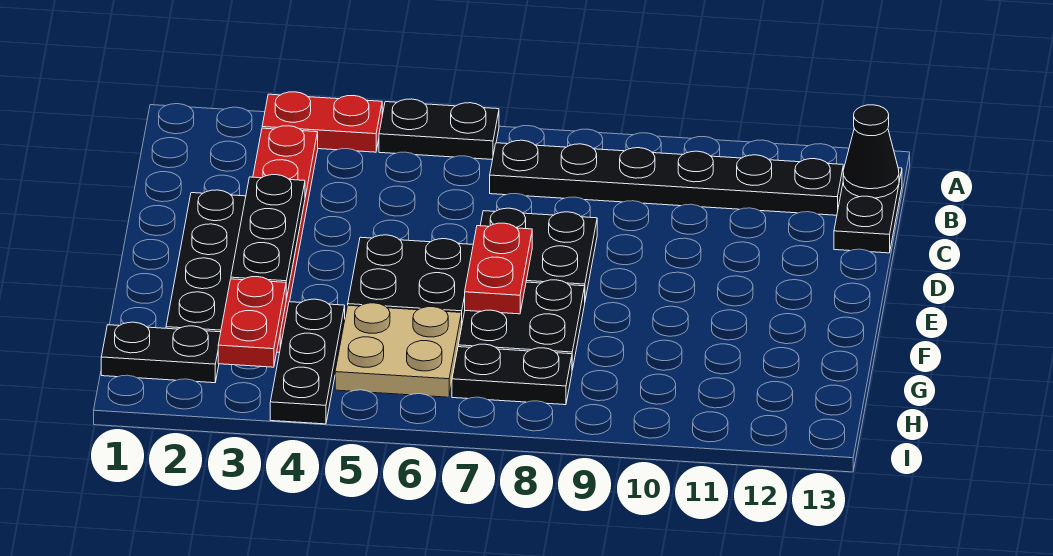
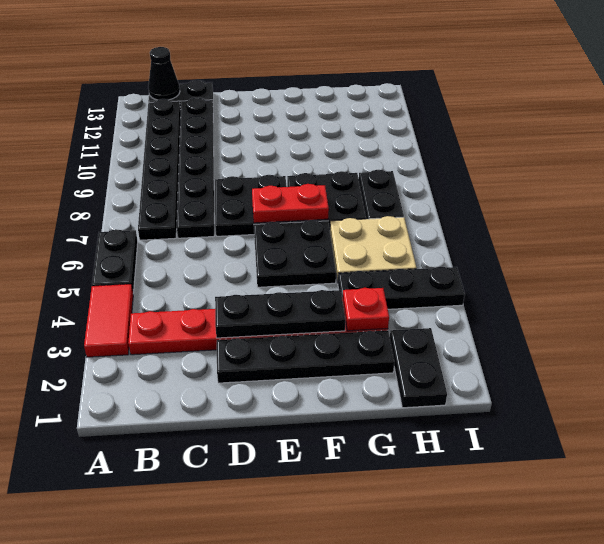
red 1x2 plate [262,92,382,152] -> red 1x2 tile [84,284,133,357]
none -> black 1x6 plate [177,98,214,238]
red 1x2 plate [218,277,286,367] -> red 1x1 plate [343,288,389,331]

